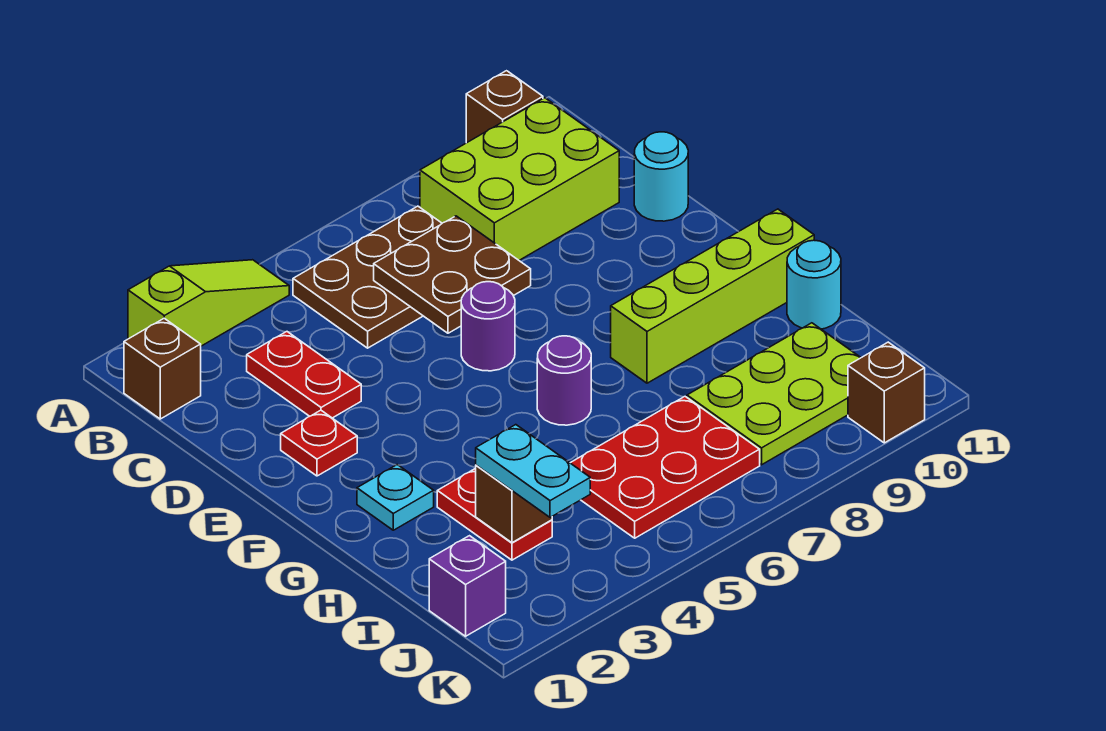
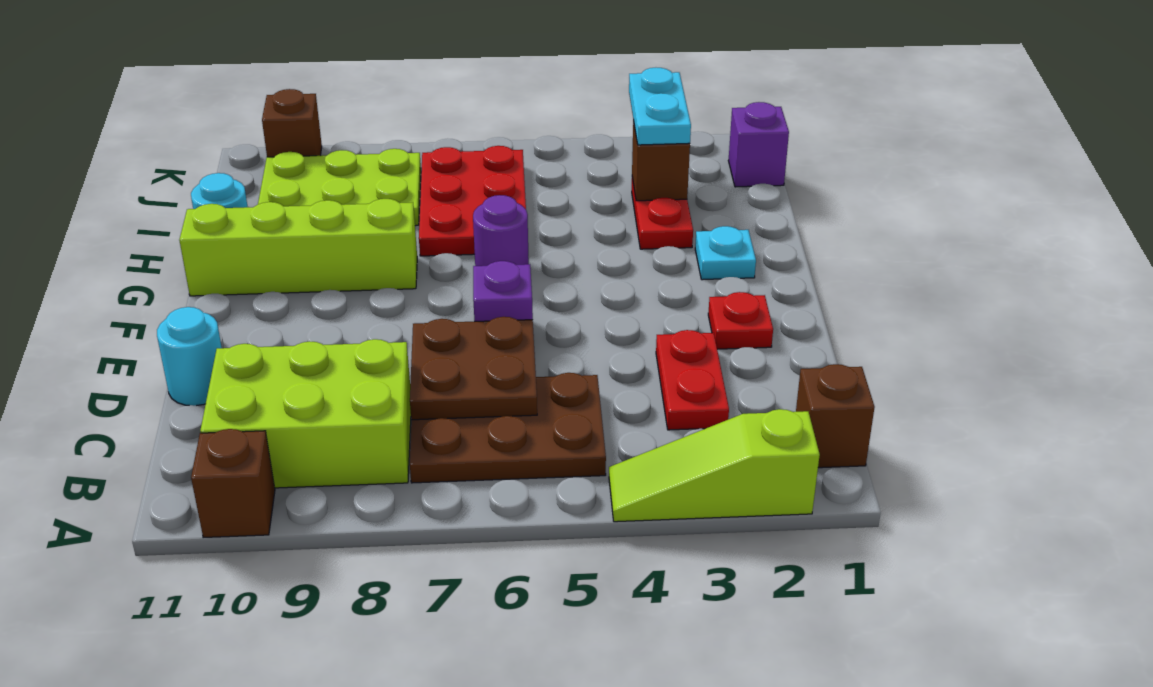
purple 1x1 round brick [461,282,515,371] -> purple 1x1 brick [473,261,533,321]
red 2x3 plate [571,397,760,538] -> red 2x3 plate turned to [419,146,526,256]

